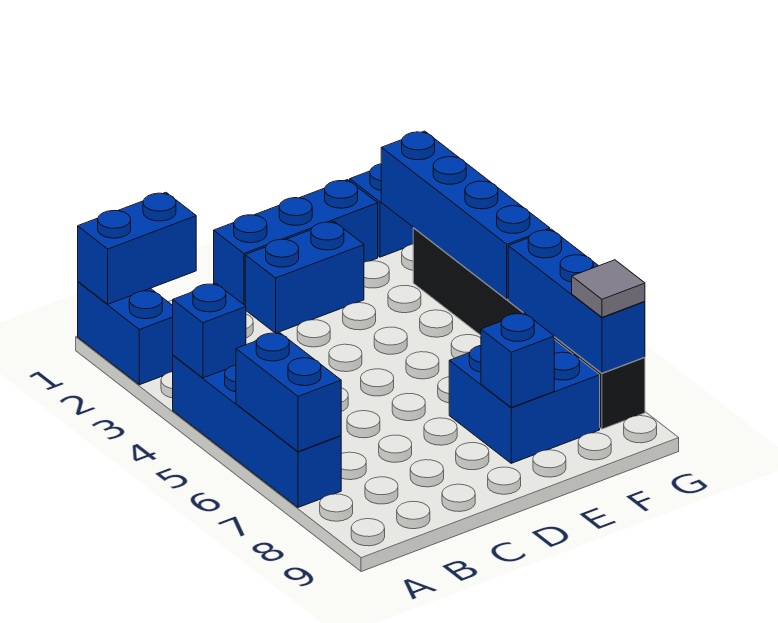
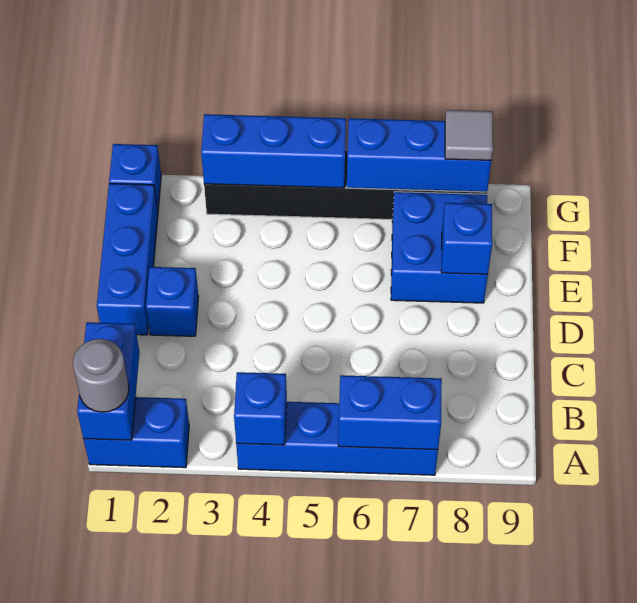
none -> grey 1x1 round brick [73,339,129,412]
blue 1x2 brick [245,221,364,333] -> blue 1x1 brick [146,267,198,336]
blue 1x4 brick [381,131,550,299] -> blue 1x3 brick [201,114,346,188]

